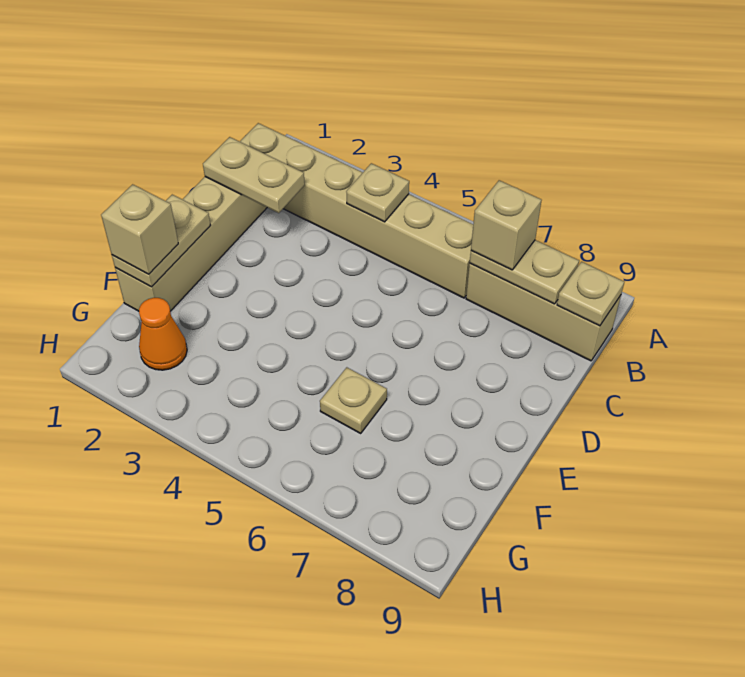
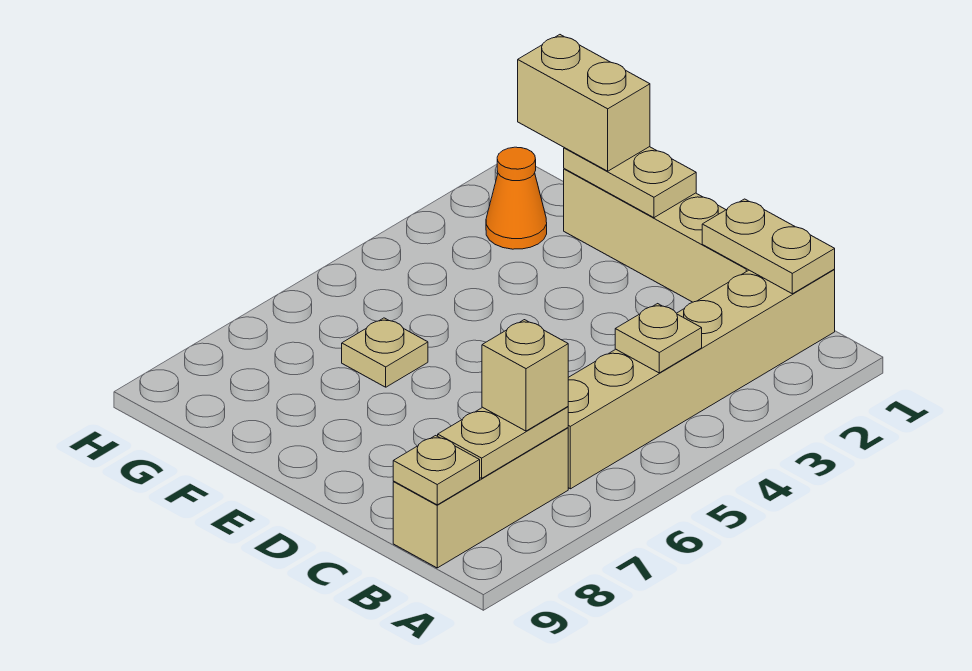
tan 1x2 plate [203,137,305,213] -> tan 1x2 plate turned to [702,199,835,294]
tan 1x1 brick [101,184,178,274] -> tan 1x2 brick [518,35,650,171]

